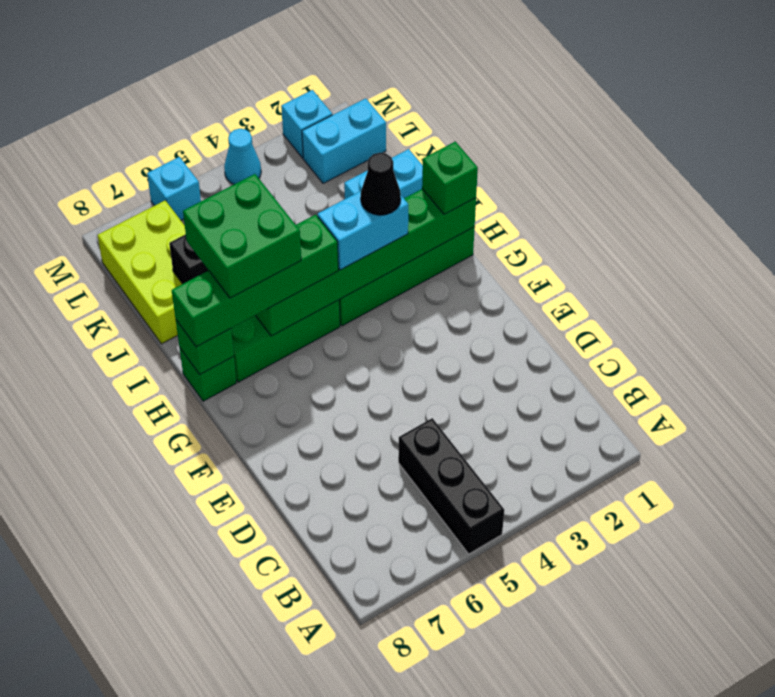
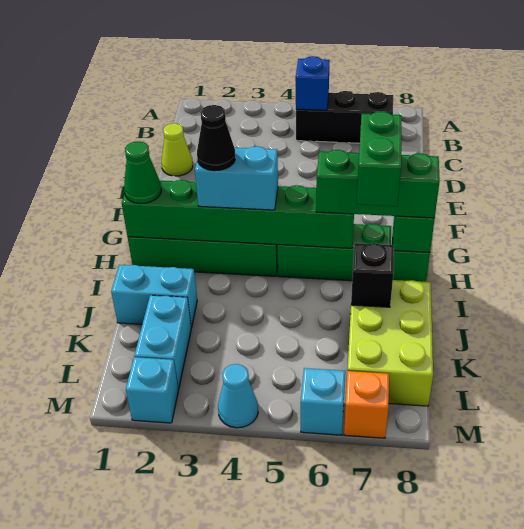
black 1x3 brick [398,418,504,554] -> black 1x3 brick turned to [296,91,393,143]
none -> blue 1x1 brick [296,56,330,110]
none -> lime 1x1 cone [161,123,193,176]
green 1x1 brick [422,142,478,214] -> green 1x1 cone [124,141,161,203]
green 1x4 brick [172,215,338,347] -> green 1x3 brick [316,150,440,218]
green 2x2 brick [183,174,301,298] -> green 1x2 brick [357,111,401,206]
cyan 1x2 brick [302,98,386,183] -> cyan 1x2 brick turned to [134,295,191,389]
none -> orange 1x1 brick [344,371,389,438]

